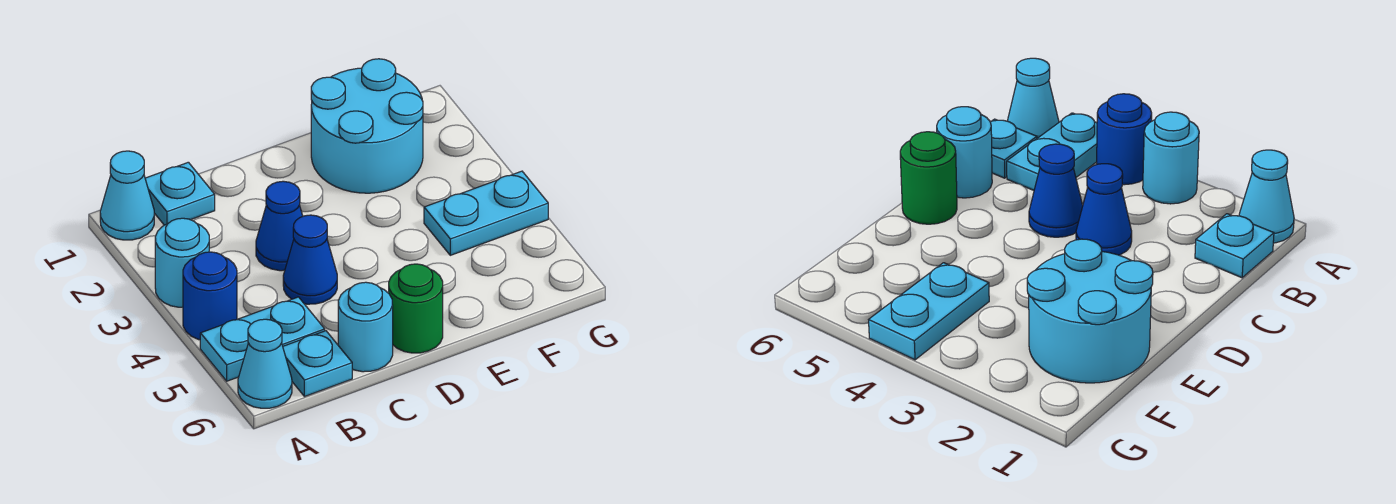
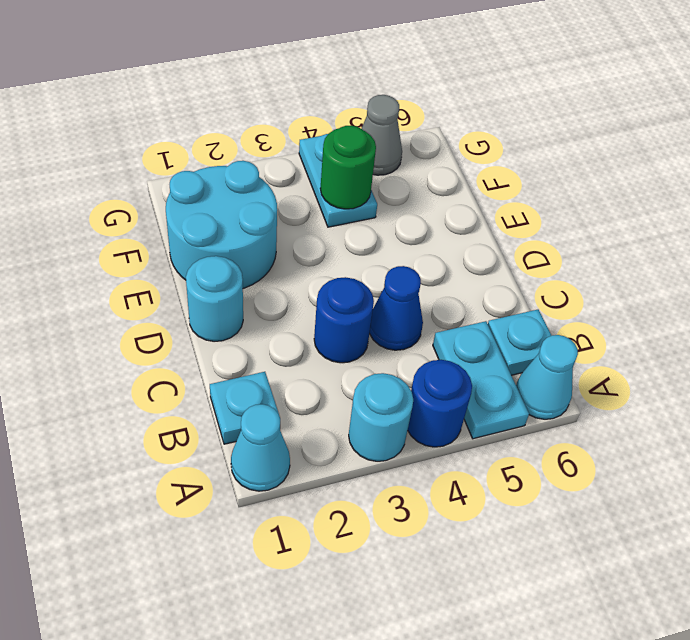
blue 1x1 cone [256,181,303,271] -> blue 1x1 round brick [314,277,374,363]
cyan 1x1 round brick [338,282,393,372] -> cyan 1x1 round brick moved to [186,256,243,341]
green 1x1 round brick [389,264,443,353] -> green 1x1 round brick moved to [320,126,376,209]
none -> grey 1x1 cone [362,95,402,175]

